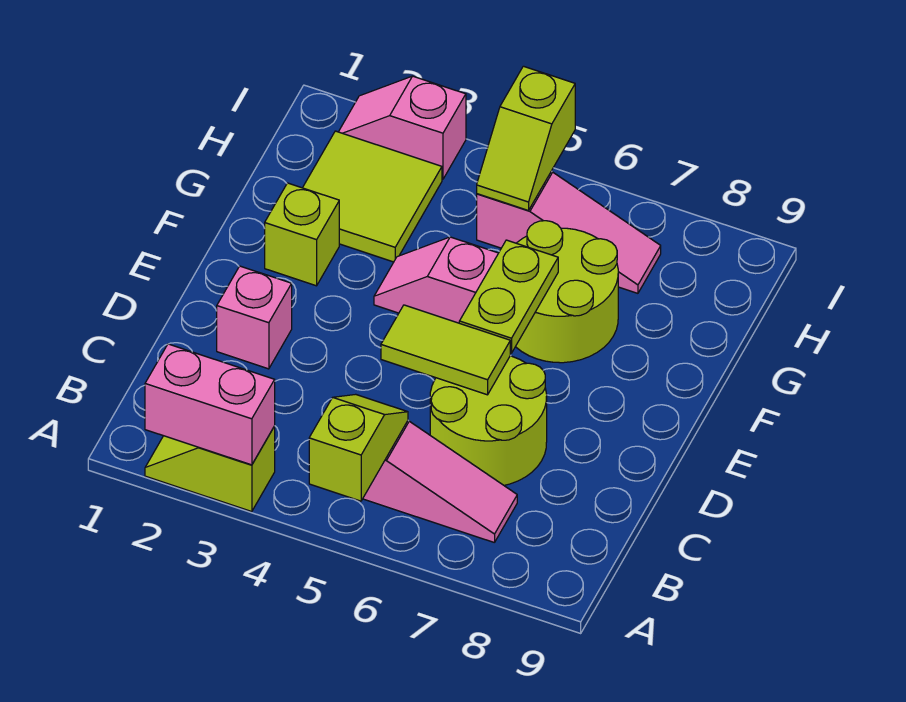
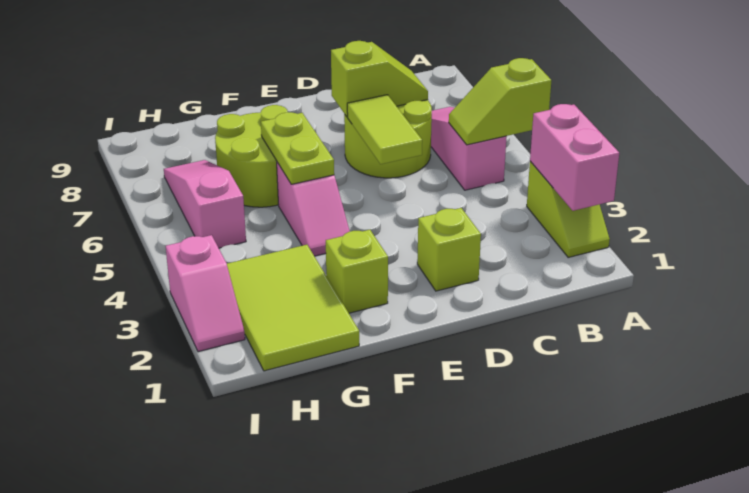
pink 1x1 brick [217,266,292,369] -> lime 1x1 brick [417,208,481,291]
lime 1x2 plate [459,240,558,353] -> lime 1x2 plate turned to [261,112,334,184]
lime 2x2 tile [303,131,442,262] -> lime 2x3 tile [227,245,359,371]
lime 1x2 slope [477,66,575,211] -> lime 1x2 slope moved to [331,41,428,117]

